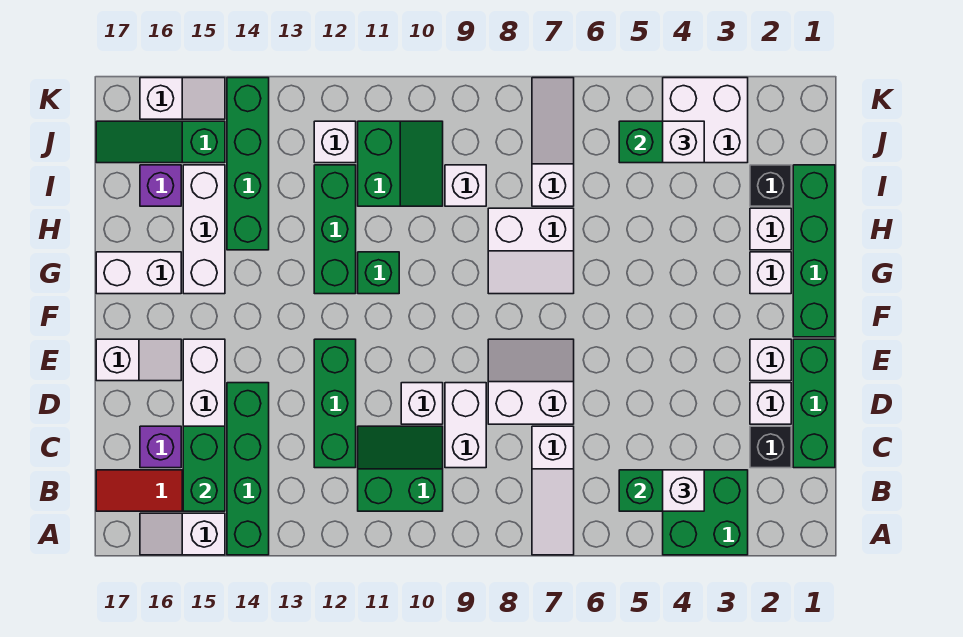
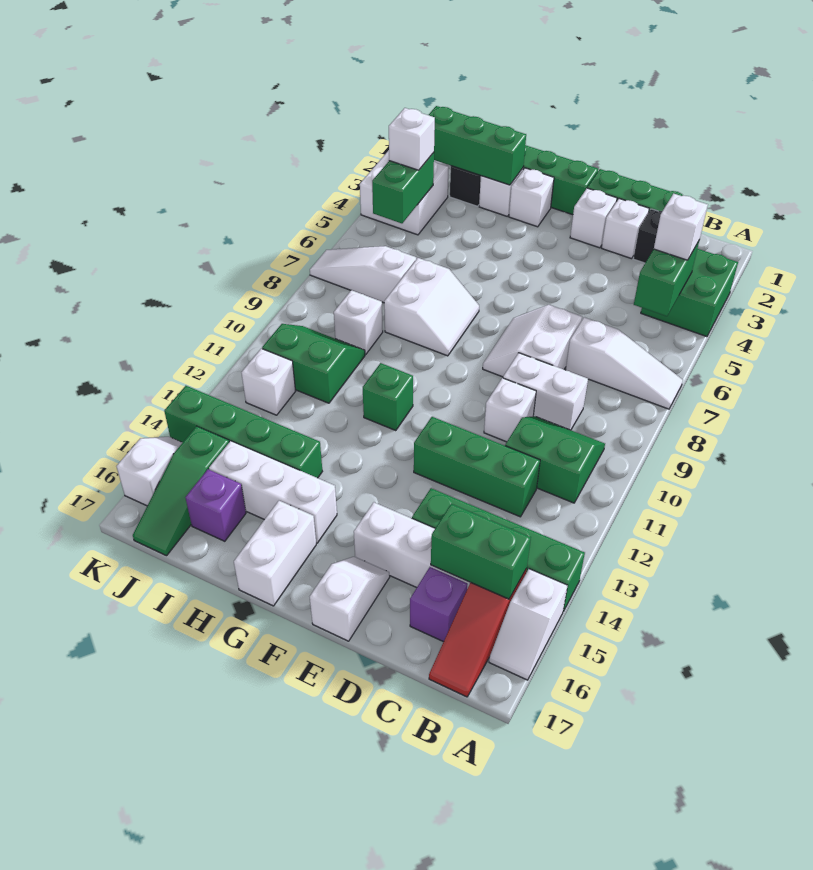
green 2x2 slope [358,426,443,511] -> green 2x2 slope turned to [505,416,605,503]
green 1x3 brick [314,165,356,294] -> green 1x3 brick moved to [429,106,526,185]

